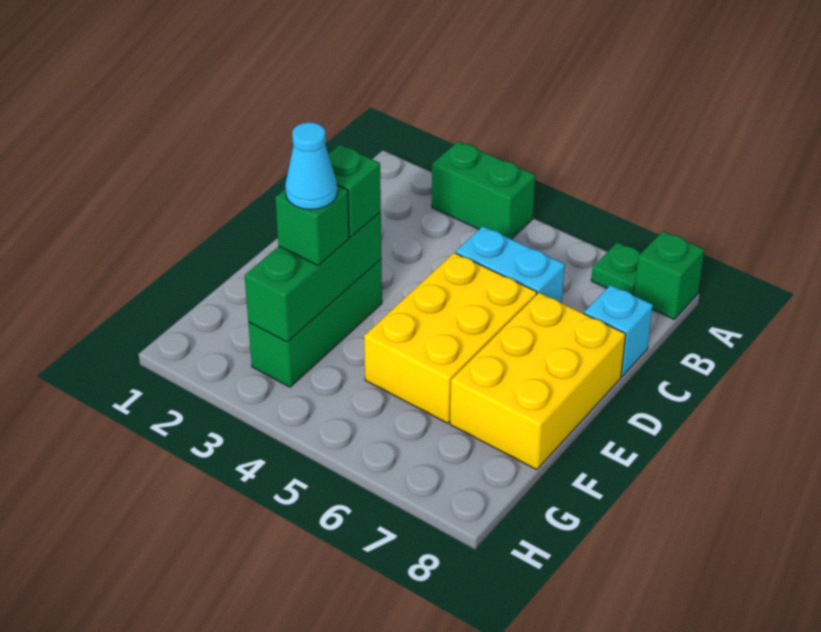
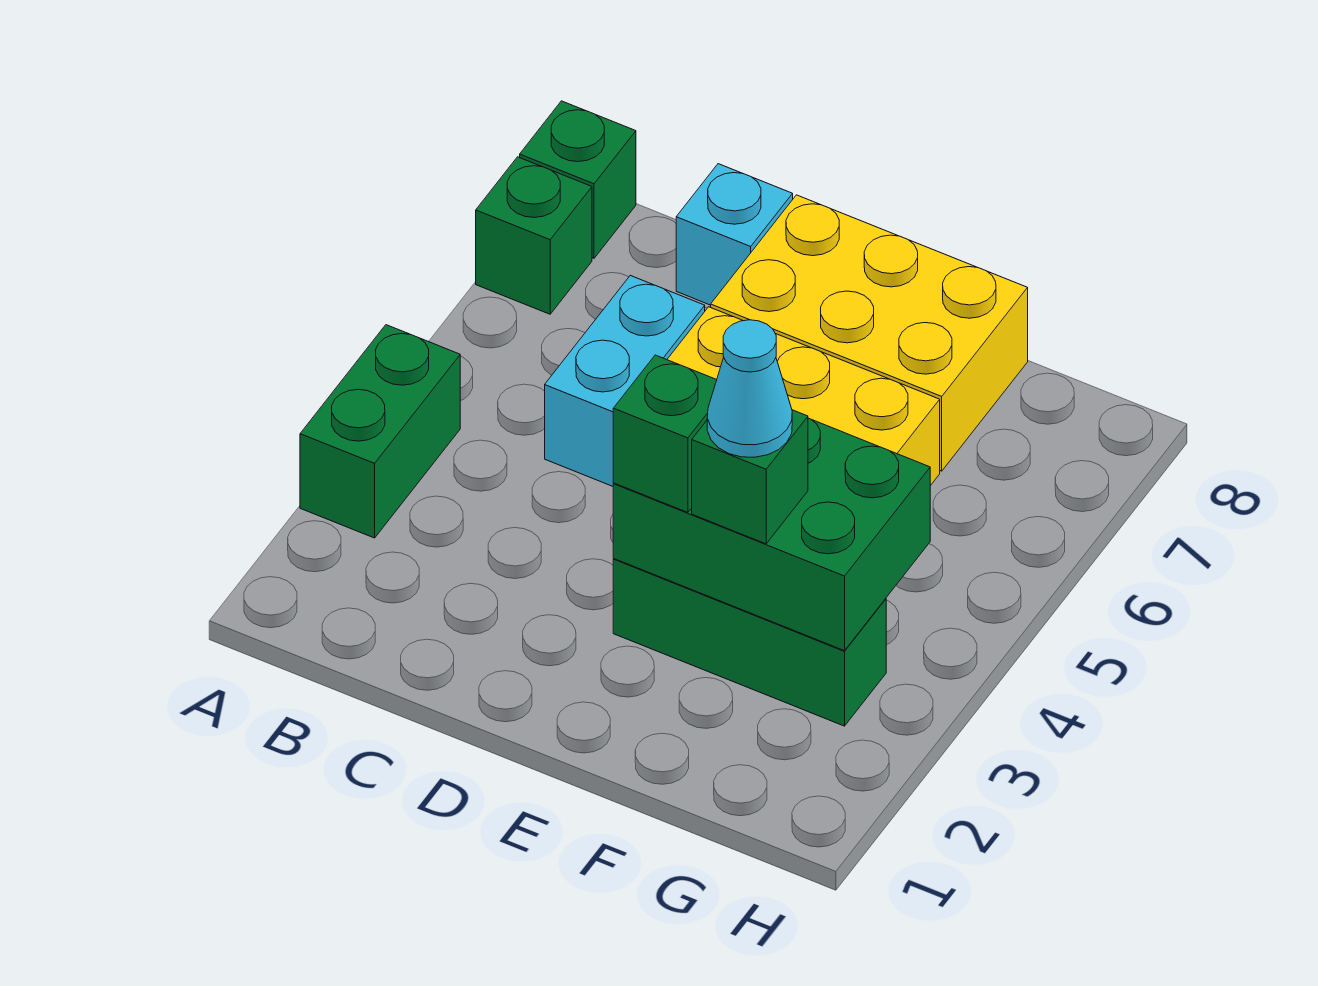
green 1x1 plate [591,242,641,296] -> green 1x1 brick [476,157,592,314]
green 1x3 brick [245,212,381,342] -> green 2x3 brick [613,418,930,651]

